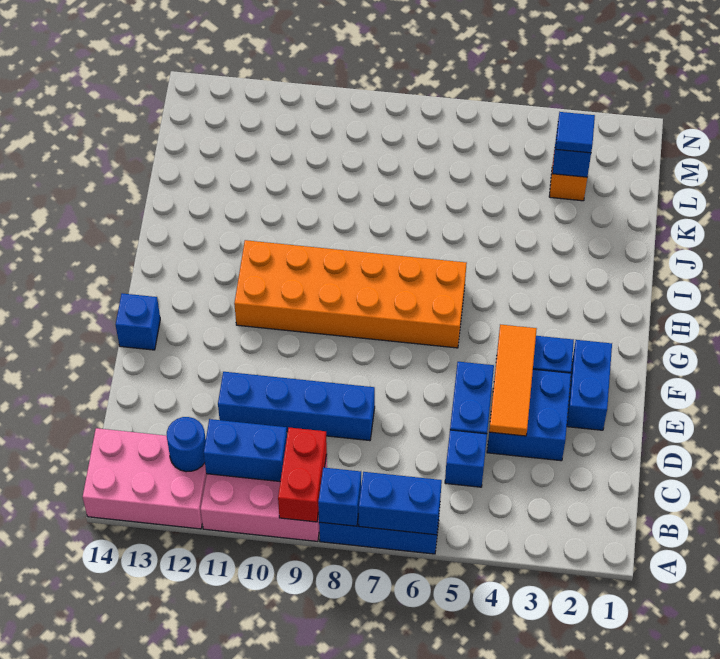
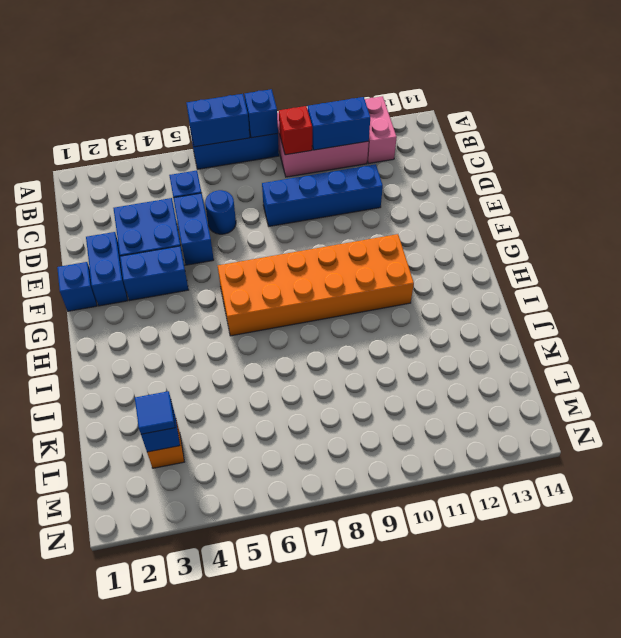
red 1x2 brick [278,428,327,522] -> red 1x1 brick [279,106,312,155]
pink 2x3 brick [83,428,206,529] -> pink 1x2 brick [365,96,397,164]
blue 1x1 round brick [167,417,206,472] -> blue 1x1 round brick moved to [205,190,236,234]
orange 1x3 tile [489,325,537,436] -> none
blue 1x1 brick [116,293,160,350] -> blue 1x1 brick moved to [57,262,97,311]

